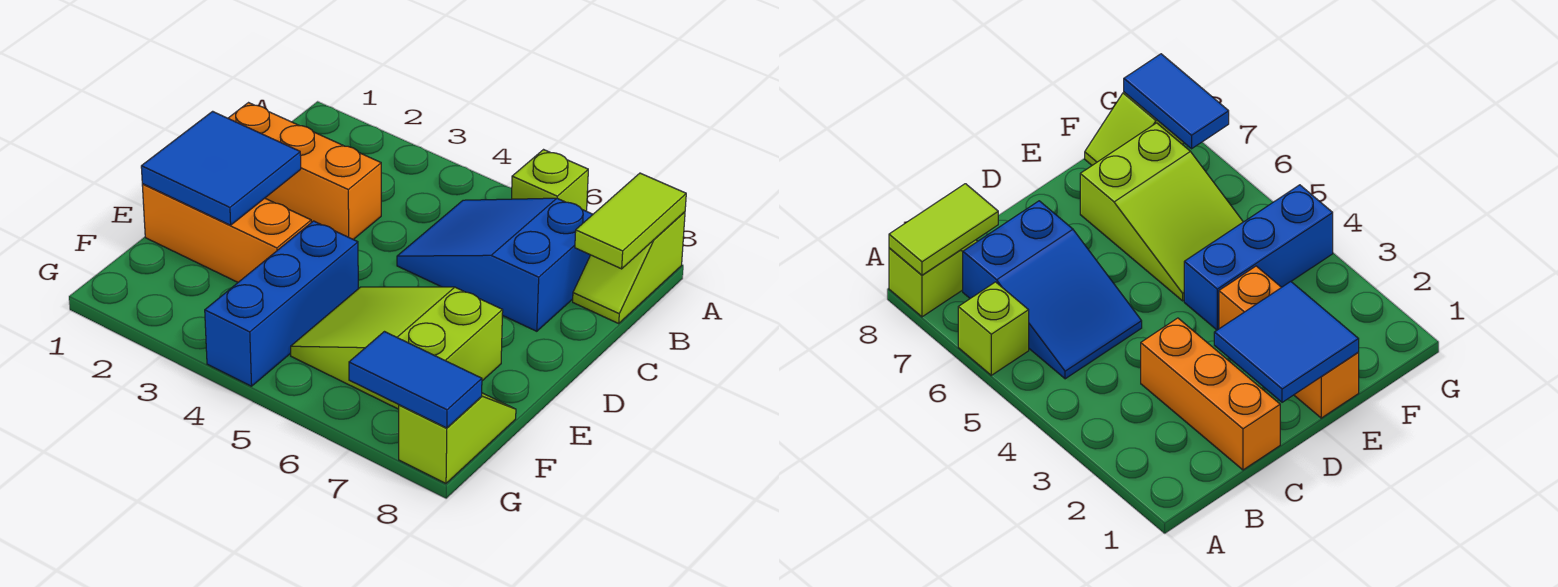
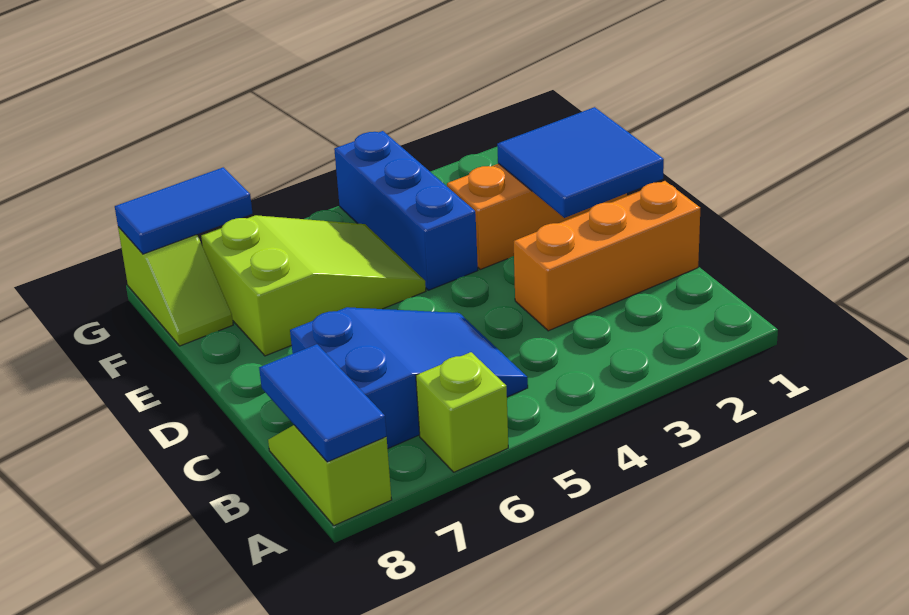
lime 1x2 tile [575,173,686,269] -> blue 1x2 tile [259,344,387,462]

